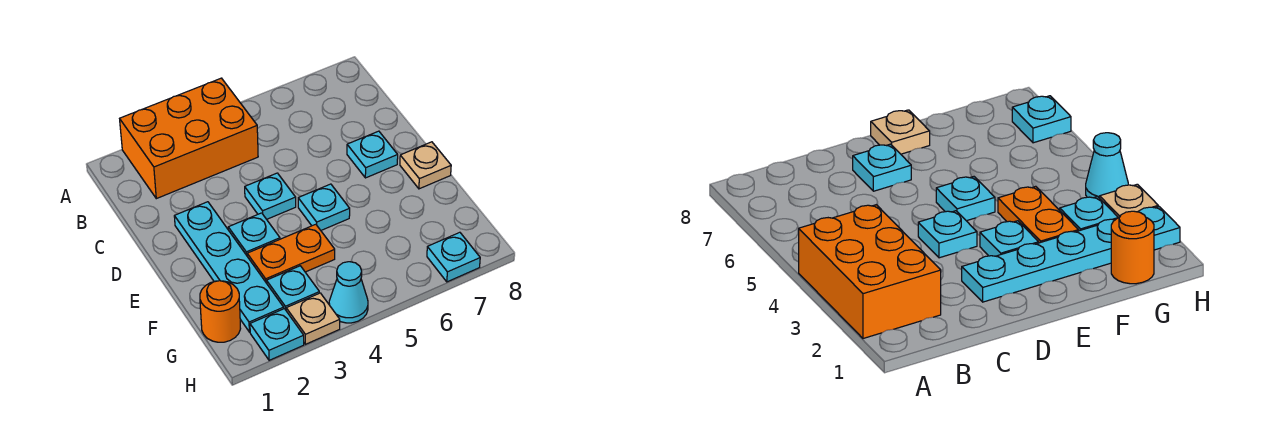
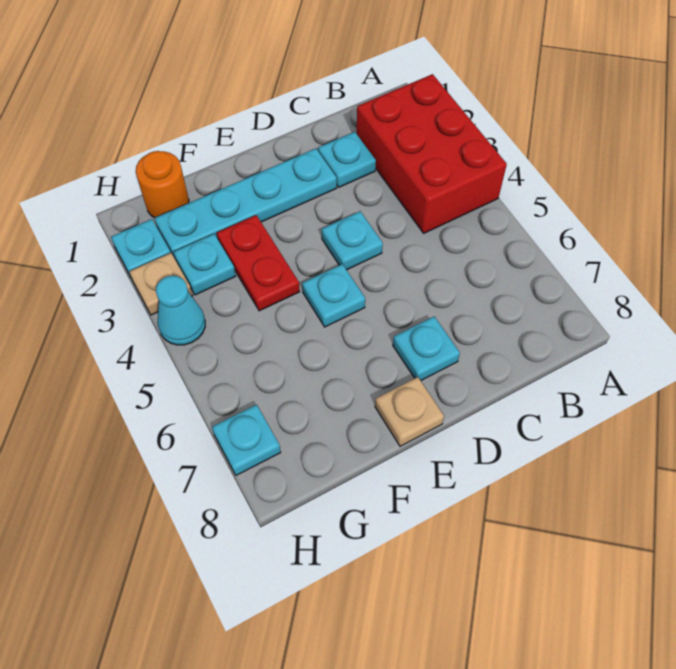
orange 2x3 brick [120,78,258,199] -> red 2x3 brick [357,74,507,233]
cyan 1x1 plate [228,213,280,255] -> cyan 1x1 plate moved to [318,132,376,187]
orange 1x2 plate [247,224,335,283] -> red 1x2 plate [217,215,300,311]

